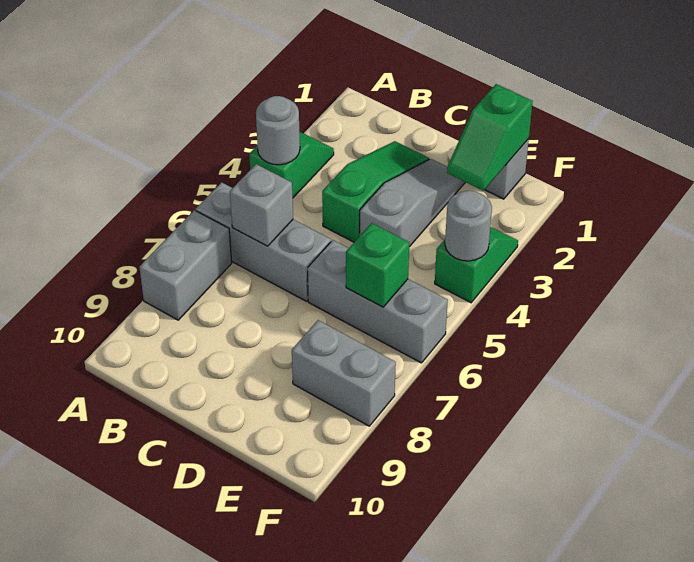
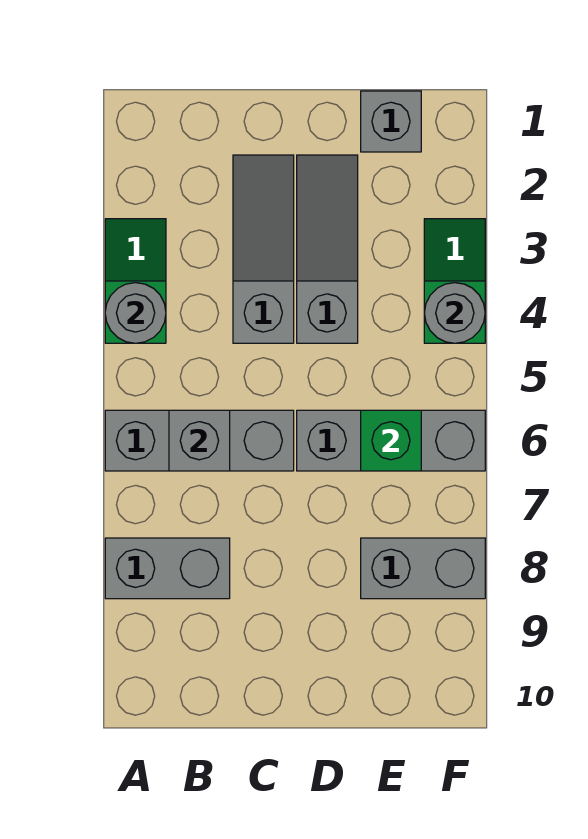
grey 1x2 brick [140,210,232,320] -> grey 1x2 brick turned to [105,538,230,599]
green 1x3 slope [322,141,429,242] -> grey 1x3 slope [233,155,294,343]
green 1x2 slope [447,84,533,191] -> none

